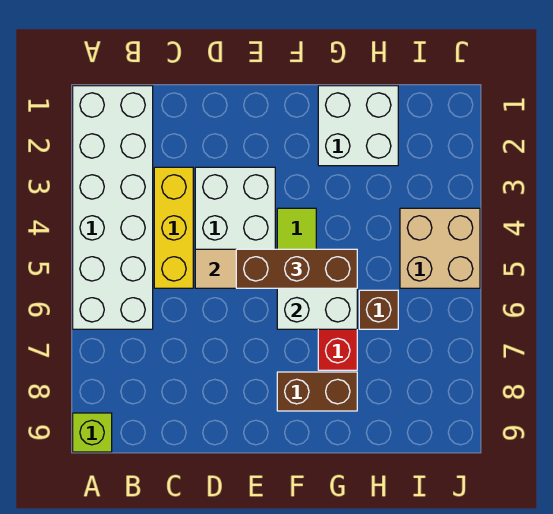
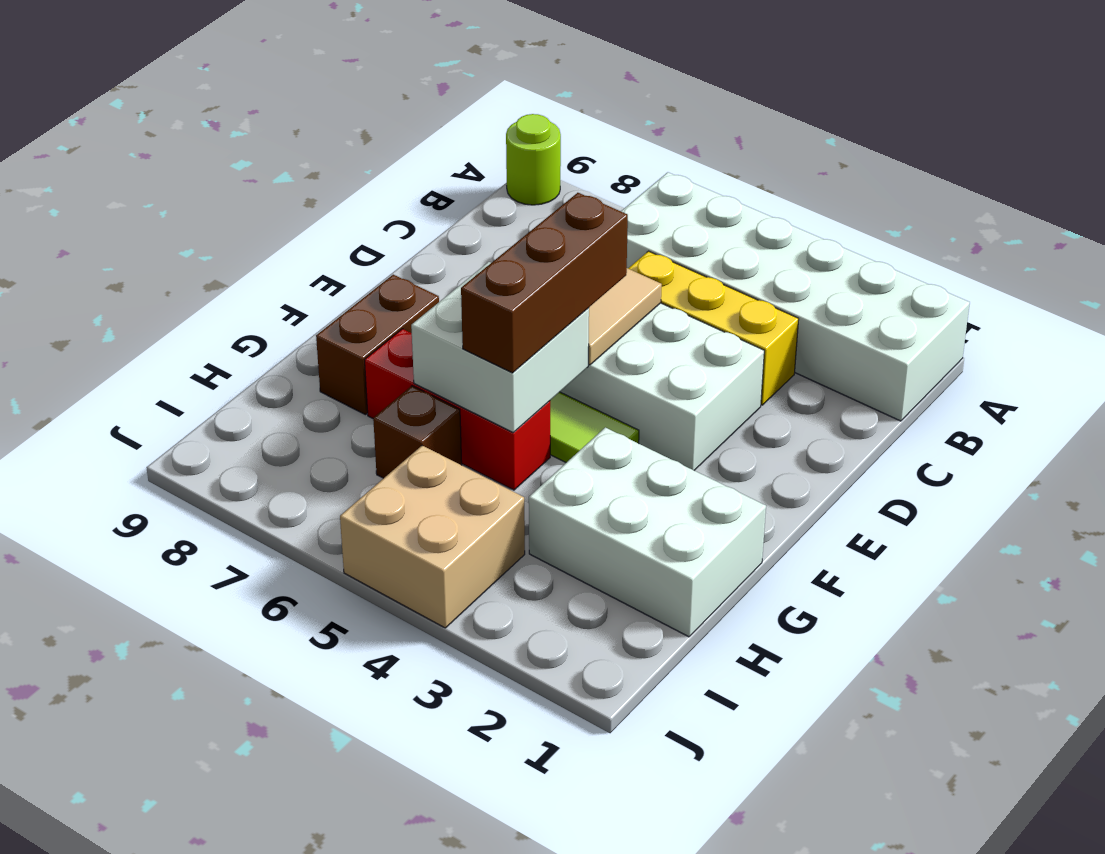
lime 1x1 brick [73,413,112,452] -> lime 1x1 round brick [506,114,561,205]
white 2x2 brick [318,86,398,166] -> white 2x3 brick [529,427,766,637]

